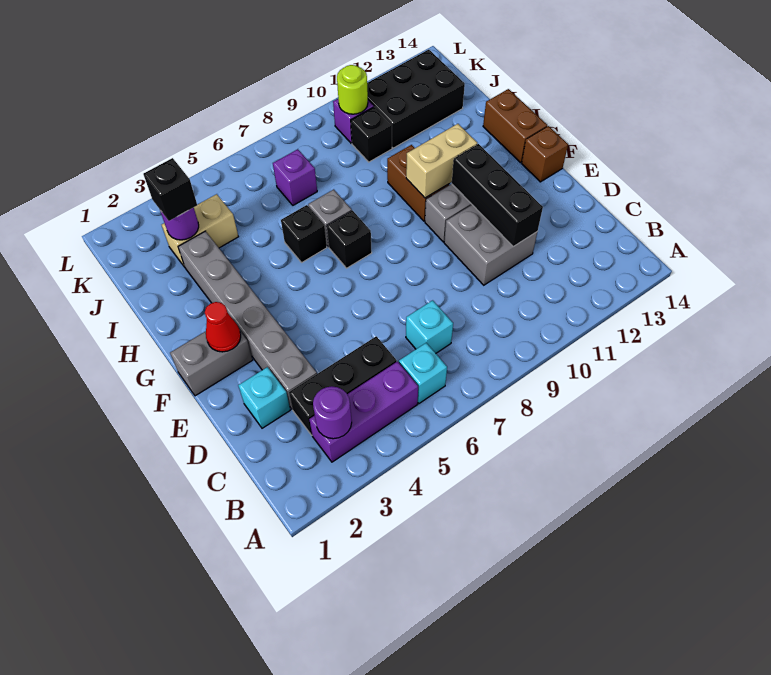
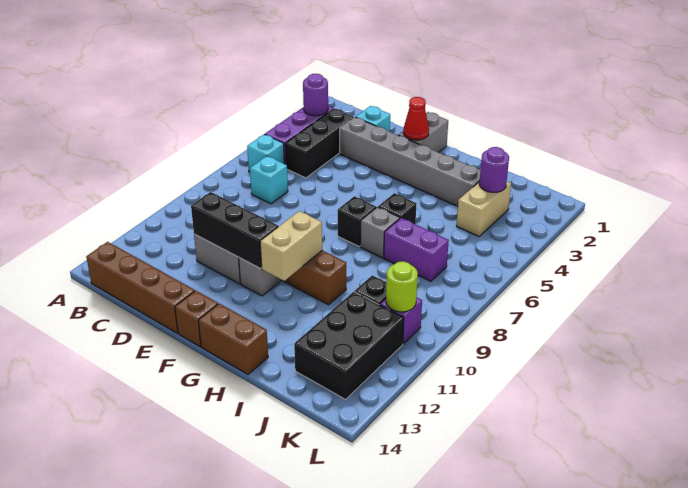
none -> brown 1x4 brick [86,242,195,333]
black 1x1 brick [144,158,197,221] -> none
purple 1x1 brick [273,149,317,205] -> purple 1x2 brick [384,218,449,281]

